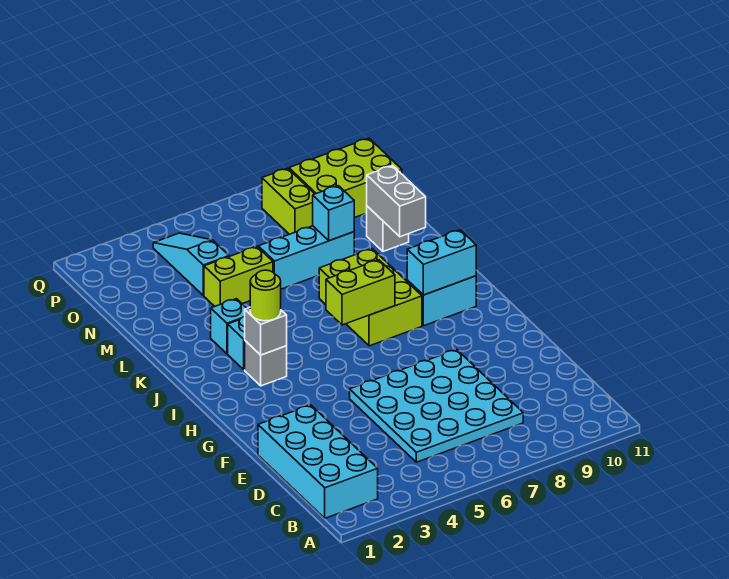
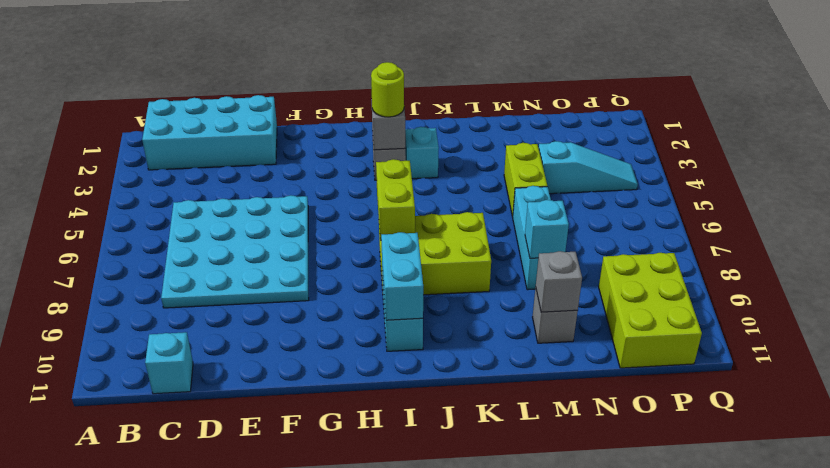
cyan 1x1 brick [211,299,247,354] -> cyan 1x1 brick moved to [145,332,193,394]
grey 1x2 brick [367,166,426,237] -> grey 1x1 brick [536,251,582,312]
lime 1x2 brick [262,168,314,234] -> none

